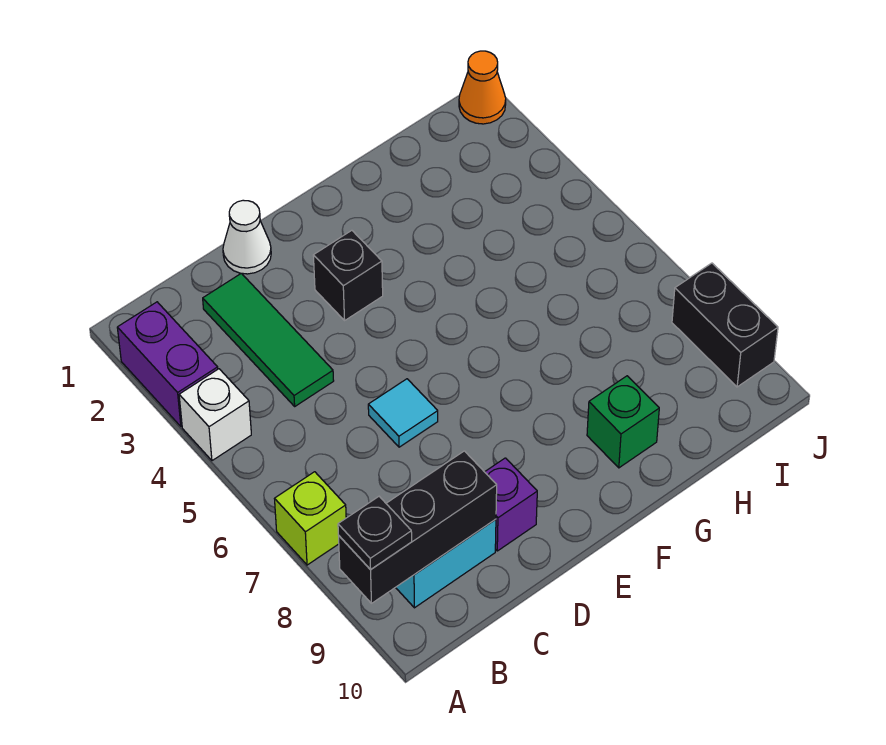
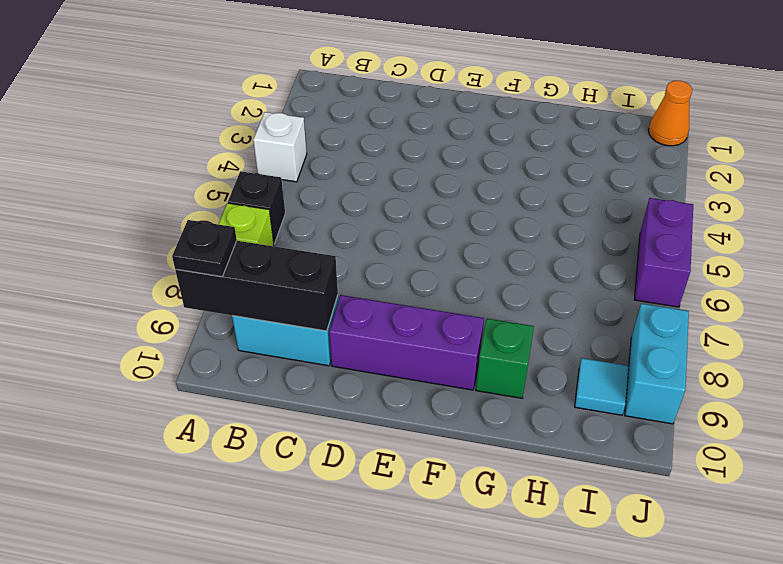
purple 1x2 brick [117,302,218,427] -> purple 1x2 brick moved to [634,198,693,307]
green 1x3 tile [203,273,334,406] -> none
white 1x1 cone [223,200,271,274] -> none
cyan 1x1 tile [368,379,438,447] -> cyan 1x1 tile moved to [575,358,629,415]
purple 1x1 brick [485,458,537,551] -> purple 1x3 brick [329,295,484,390]
black 1x1 brick [313,230,383,320] -> black 1x1 brick moved to [228,171,285,243]
black 1x2 brick [672,263,778,387] -> cyan 1x2 brick [625,304,689,424]

